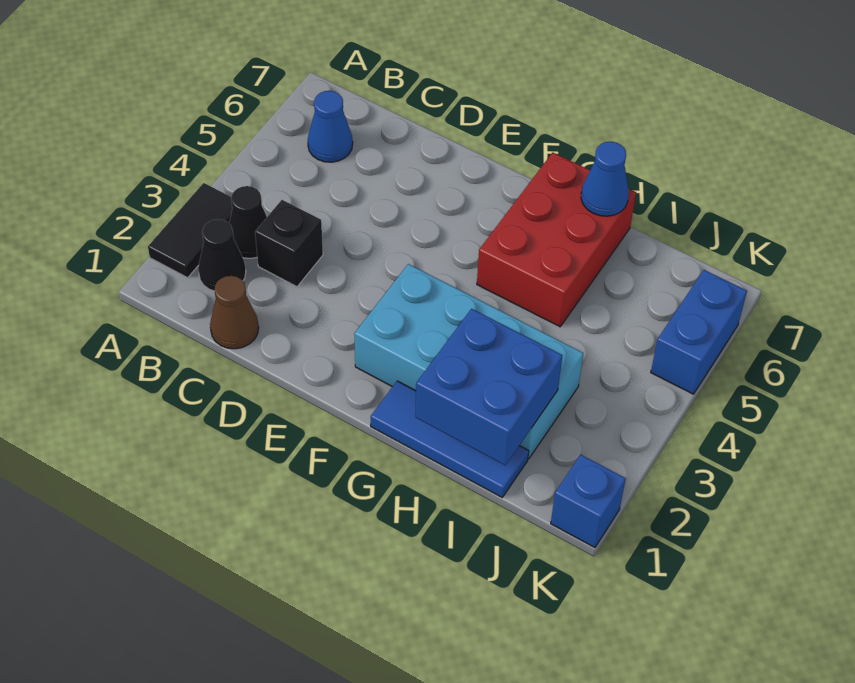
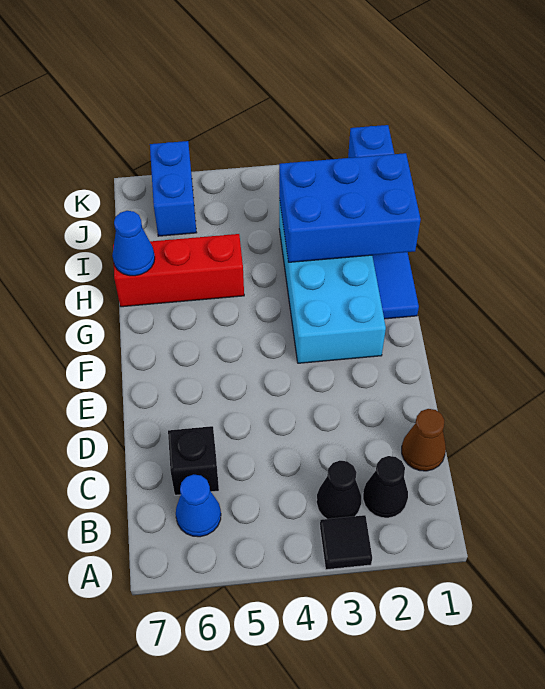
black 1x2 tile [148,183,233,278] -> black 1x1 tile [320,515,372,570]
black 1x1 brick [255,200,323,287] -> black 1x1 brick moved to [168,426,219,495]
red 2x3 brick [477,152,636,327] -> red 1x3 brick [113,234,244,307]
blue 2x2 brick [415,309,562,465] -> blue 2x3 brick [279,153,421,262]
blue 1x2 brick [651,270,747,394] -> blue 1x2 brick turned to [150,141,197,236]

